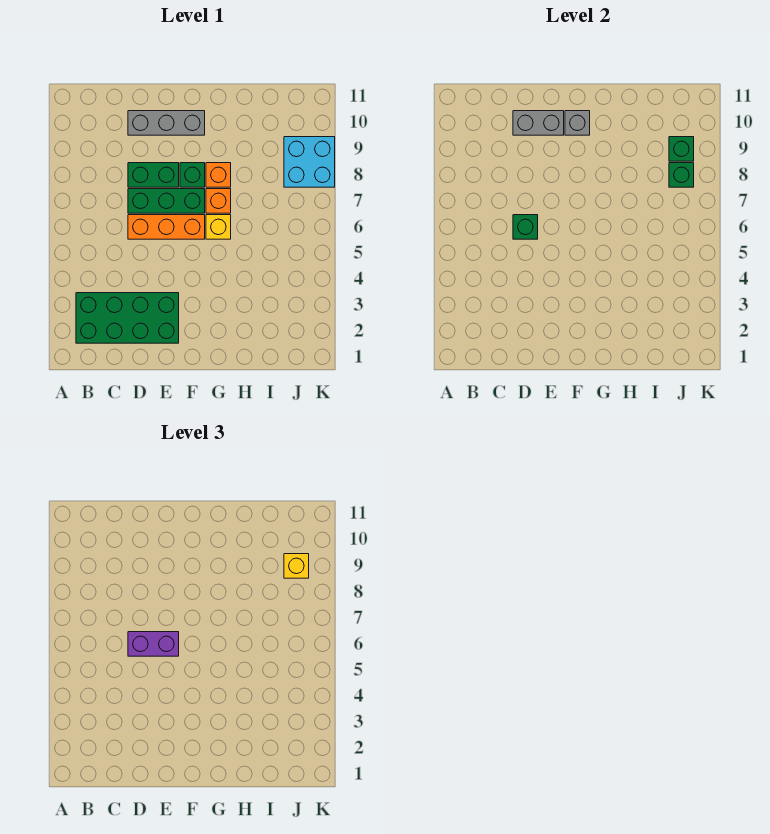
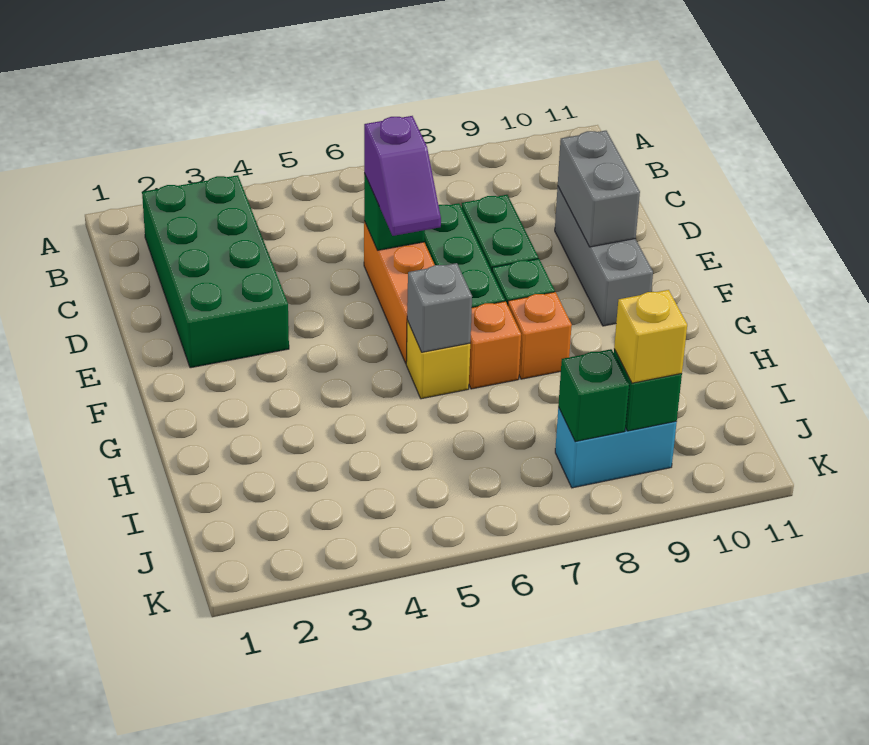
purple 1x2 brick [128,632,179,656] -> purple 1x2 slope [364,116,441,236]
grey 1x1 brick [565,111,590,135] -> grey 1x1 brick moved to [407,263,472,352]
cyan 2x2 brick [284,137,335,187] -> cyan 1x2 brick [555,407,677,488]

